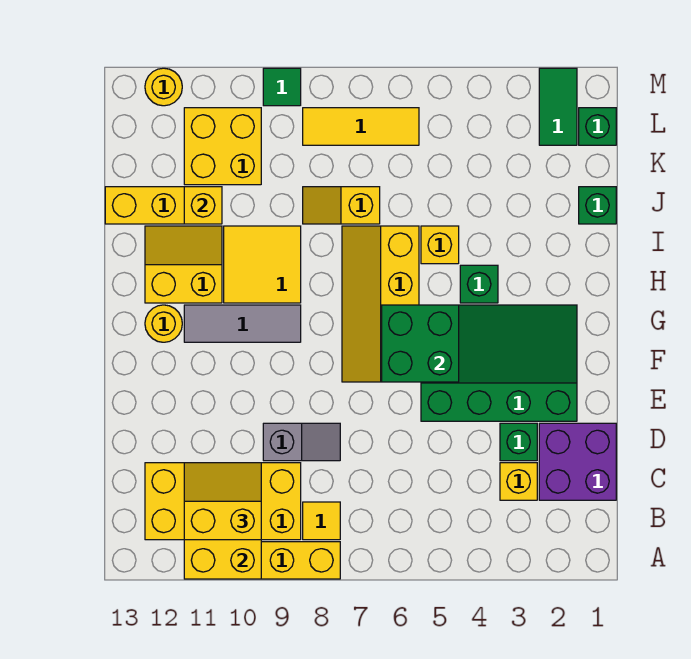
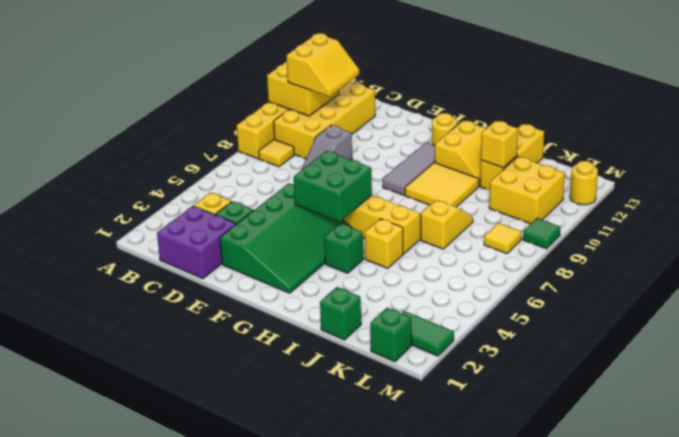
yellow 1x3 tile [303,108,419,145] -> yellow 1x1 tile [484,223,521,254]

